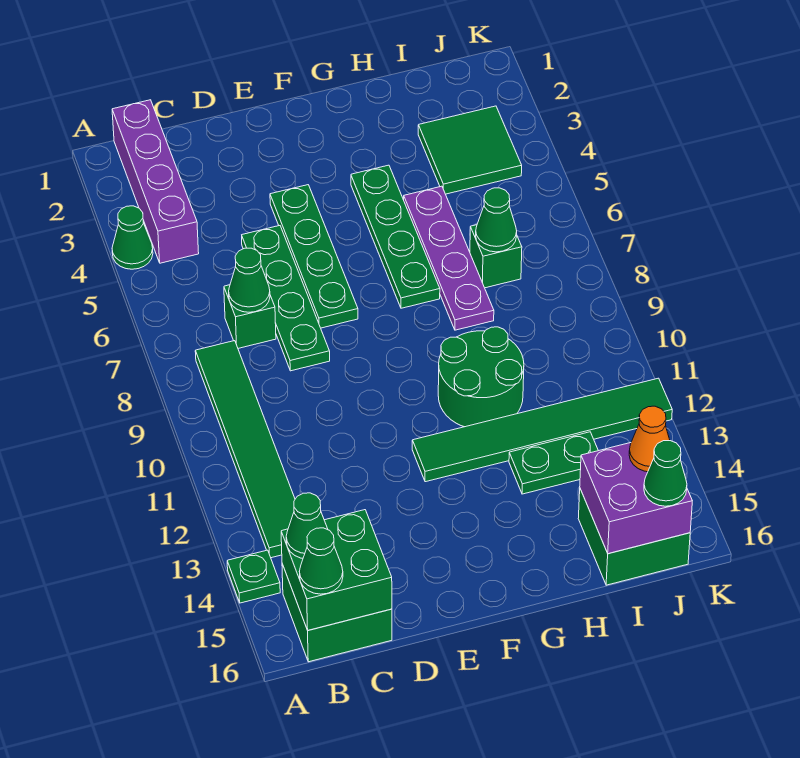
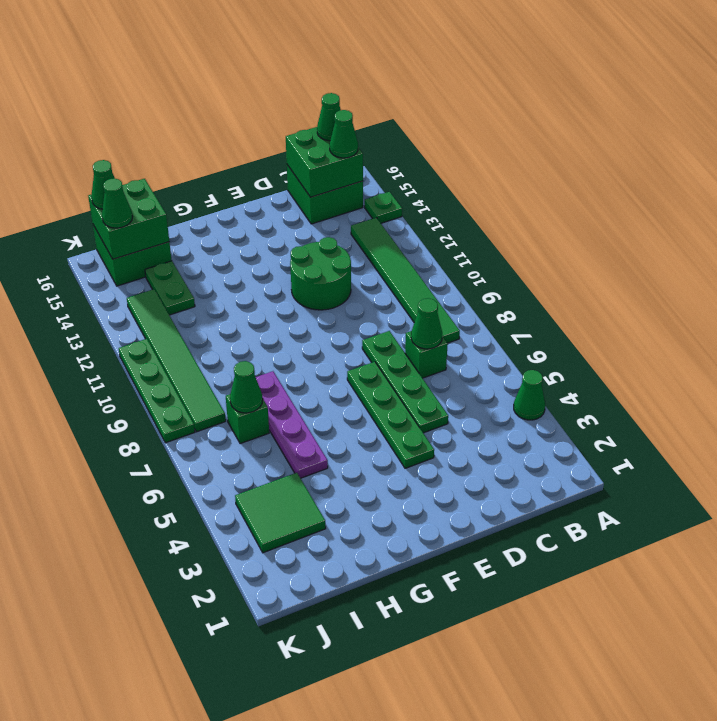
purple 1x4 brick [112,100,199,263] -> none
green 1x6 tile [412,378,672,482] -> green 1x6 tile turned to [127,289,226,432]
green 1x4 plate [351,165,440,308] -> green 1x4 plate moved to [119,339,195,443]
green 2x2 round brick [438,327,524,427] -> green 2x2 round brick moved to [290,237,351,310]
green 1x2 plate [509,432,598,494] -> green 1x2 plate turned to [145,261,195,315]
purple 2x2 brick [580,443,692,554] -> green 2x2 brick [88,179,169,259]
orange 1x1 cone [629,406,670,472] -> green 1x1 cone [102,178,132,228]

